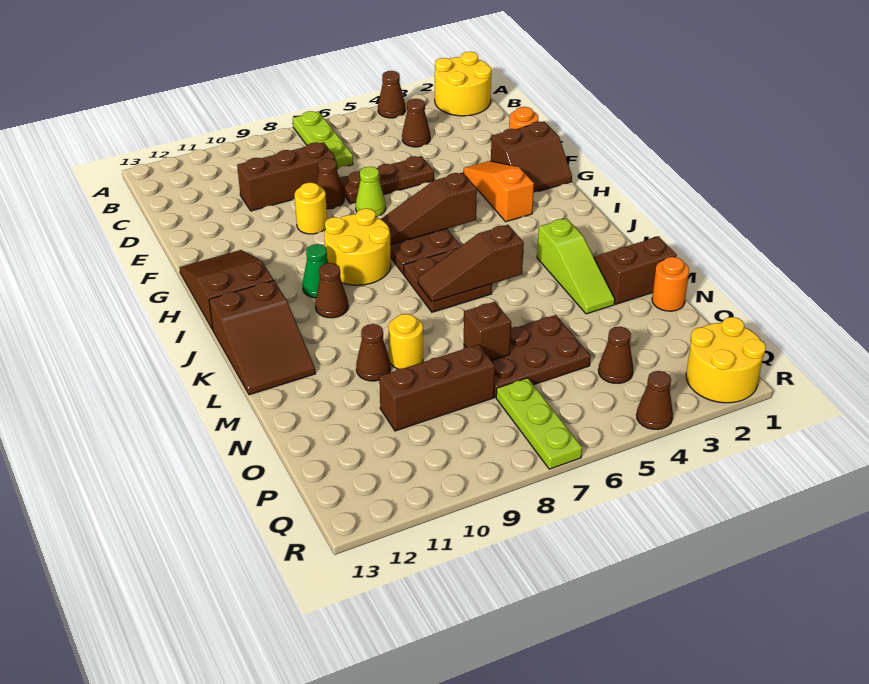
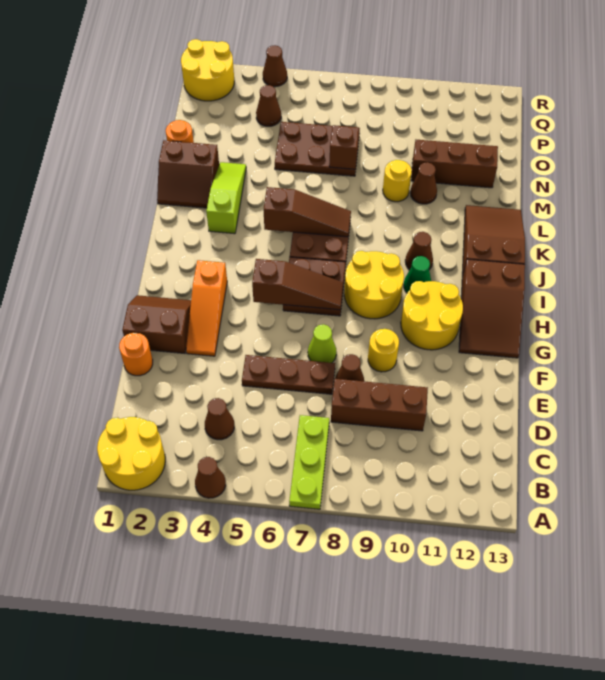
none -> yellow 2x2 round brick [401,281,463,350]
brown 1x3 brick [379,344,495,431] -> brown 1x3 brick moved to [411,140,498,188]
lime 1x3 plate [496,378,582,469] -> none

